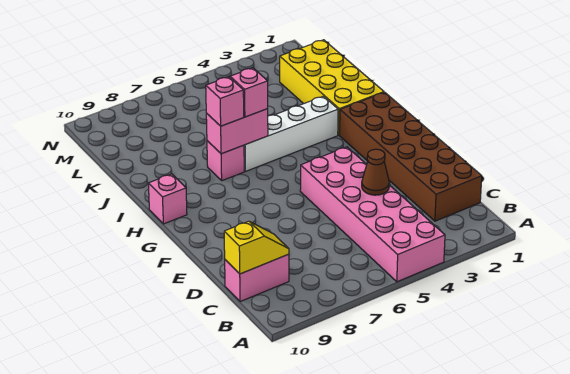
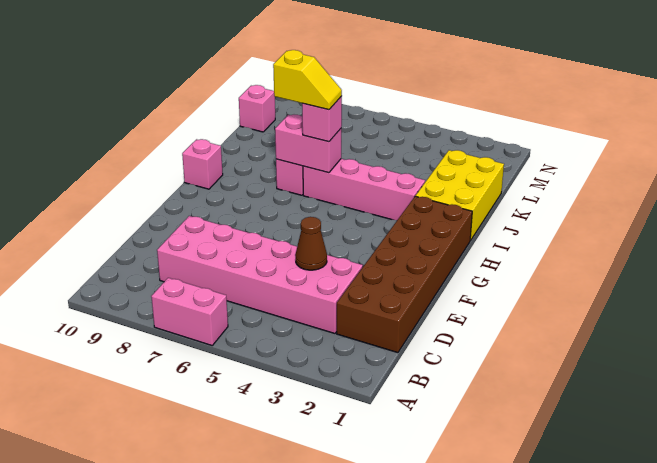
pink 2x6 brick [300,147,445,282] -> pink 2x6 brick turned to [157,216,363,333]
pink 1x2 brick [225,254,289,302] -> pink 1x2 brick moved to [151,278,228,345]
yellow 1x2 slope [224,221,289,274] -> yellow 1x2 slope moved to [273,50,342,110]
yellow 2x4 brick [280,40,384,135] -> yellow 2x3 brick [416,150,504,240]
white 1x4 brick [244,96,338,171] -> pink 1x4 brick [303,159,425,220]
pink 1x1 brick [206,77,244,126] -> pink 1x1 brick moved to [239,85,275,132]

